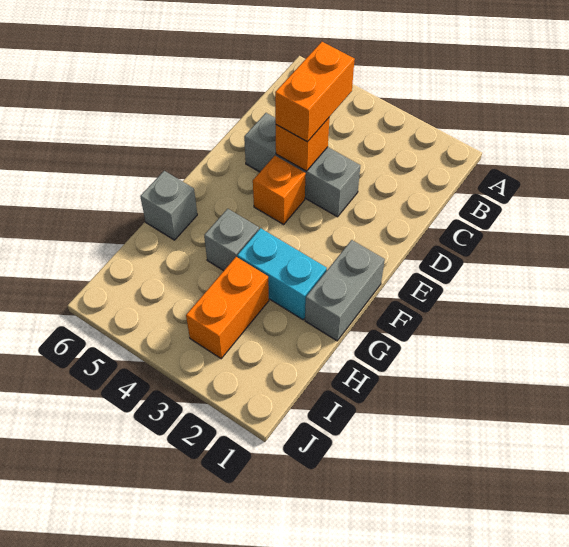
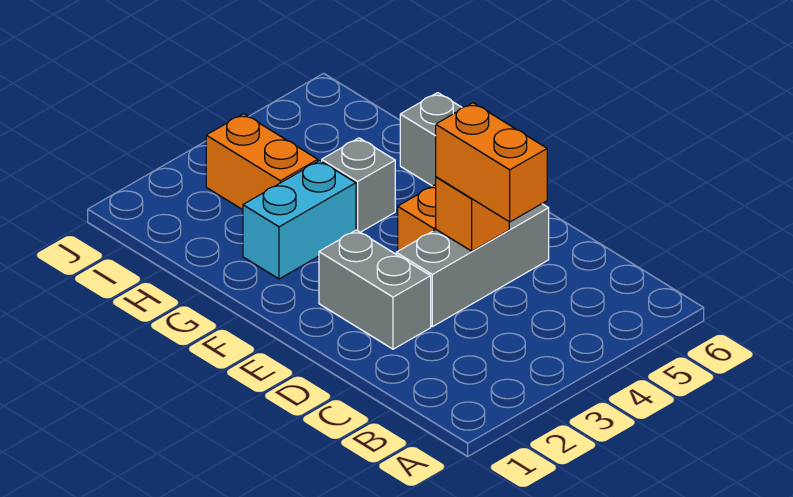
grey 1x2 brick [305,240,385,341] -> grey 1x2 brick moved to [319,230,431,349]

